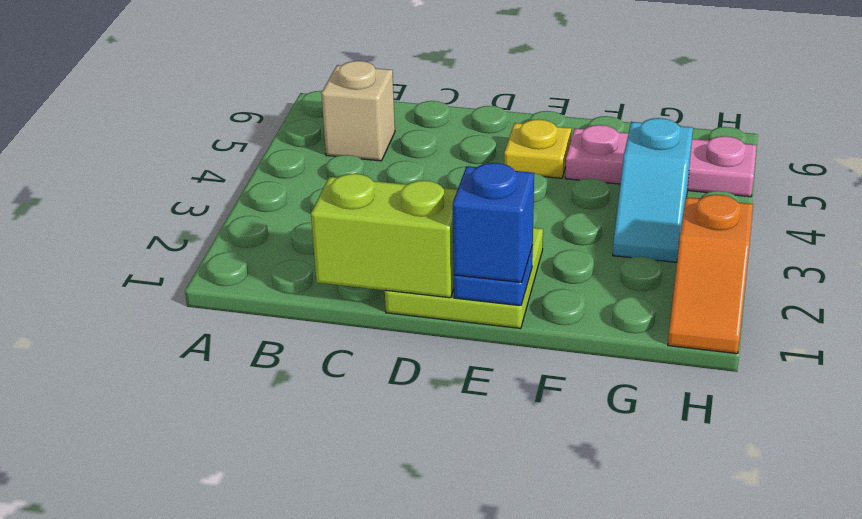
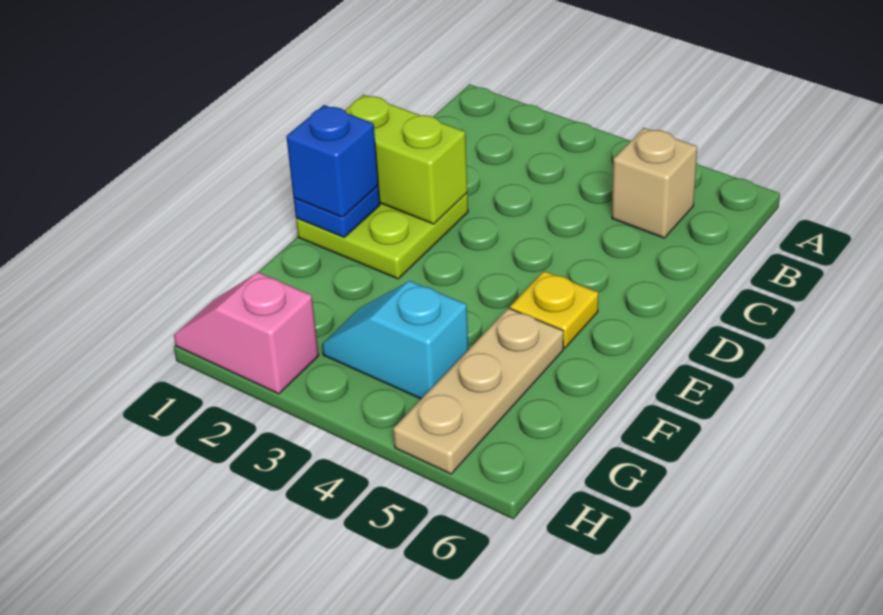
lime 1x2 brick [311,174,457,298] -> lime 1x2 brick turned to [345,95,467,224]
pink 1x3 plate [565,125,757,197] -> tan 1x3 plate [393,308,563,474]
orange 1x2 slope [668,195,753,354] -> pink 1x2 slope [174,272,319,394]

